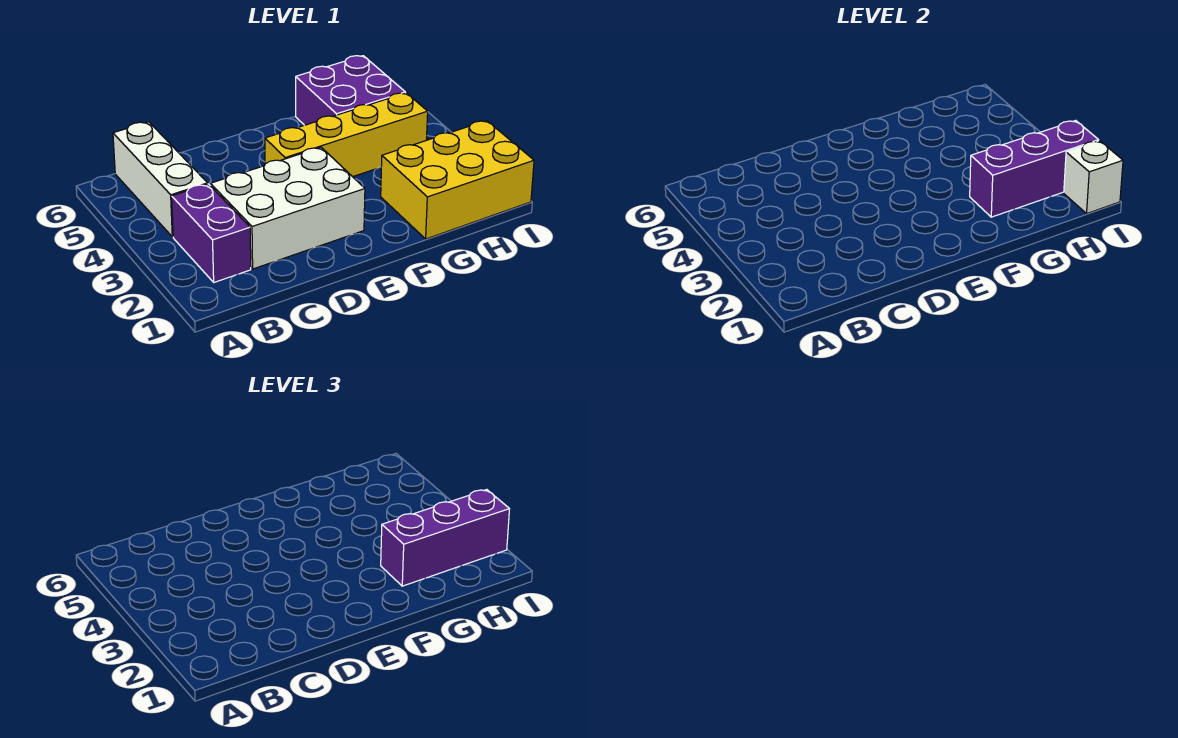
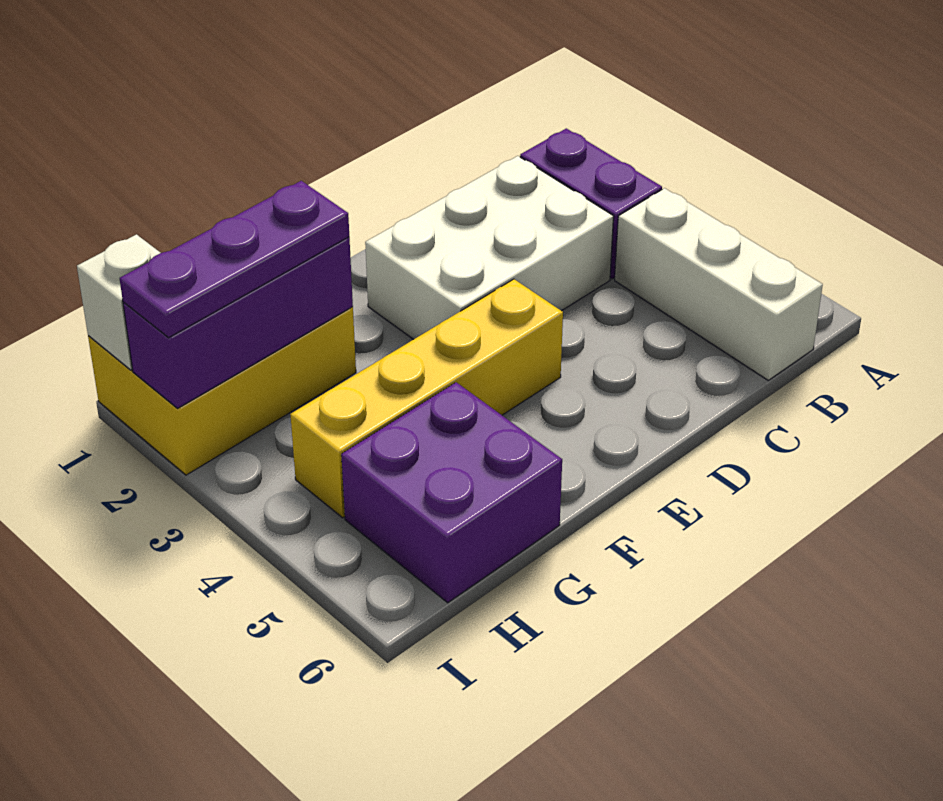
purple 1x3 brick [381,490,509,586] -> purple 1x3 plate [119,181,349,338]

